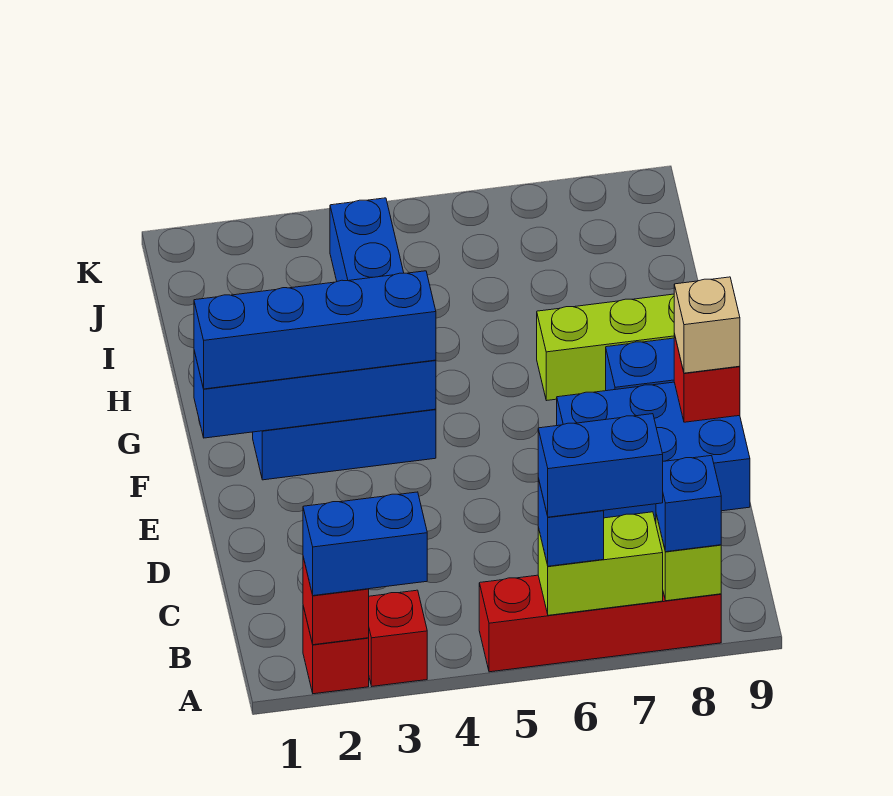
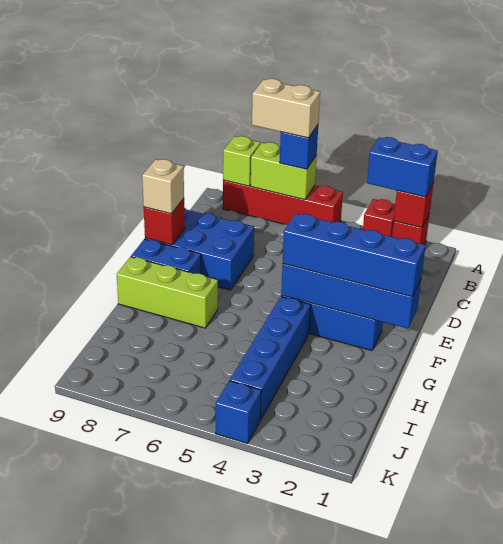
blue 1x2 brick [538,414,663,517] -> tan 1x2 brick [252,79,320,138]
blue 1x1 brick [656,456,721,552] -> blue 1x1 brick moved to [216,381,261,443]

